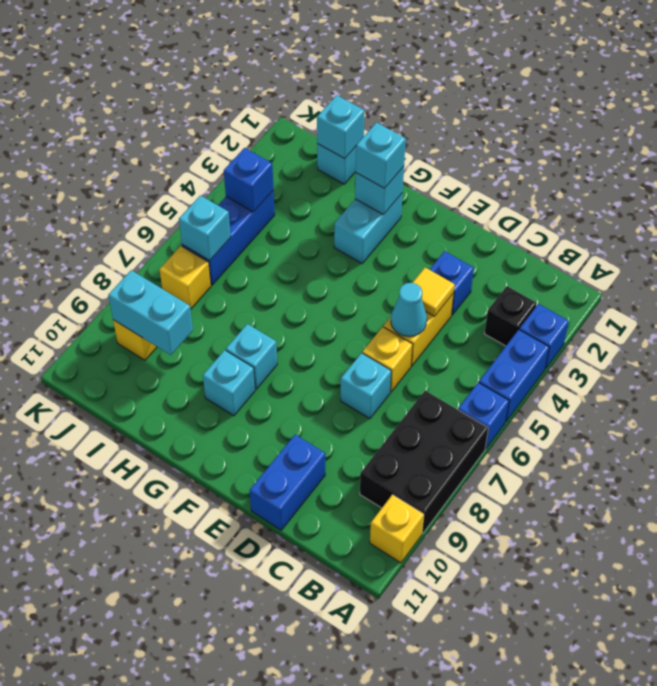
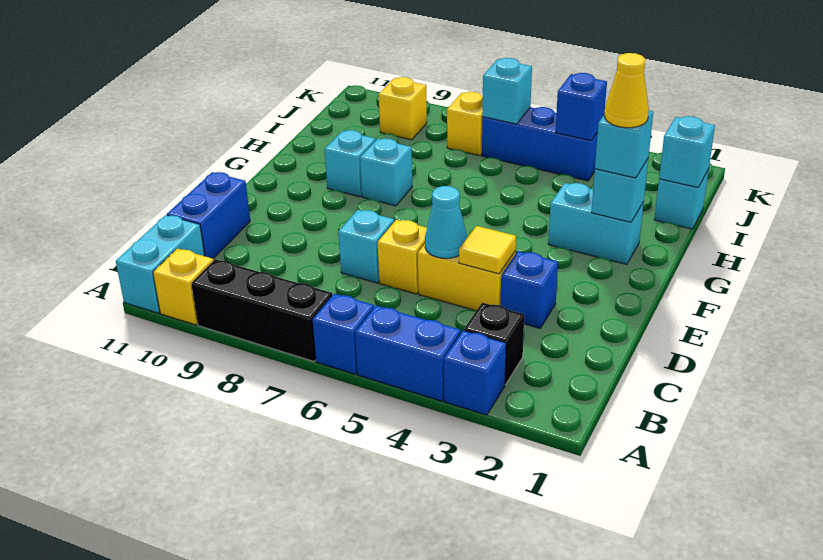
black 2x3 brick [360,391,488,533] -> black 1x3 brick [191,259,332,361]
blue 1x2 brick [250,435,325,530] -> blue 1x2 brick turned to [167,172,250,259]
none -> yellow 1x1 cone [604,53,649,128]
cyan 1x2 brick [108,270,193,355] -> cyan 1x2 brick moved to [116,215,205,313]

